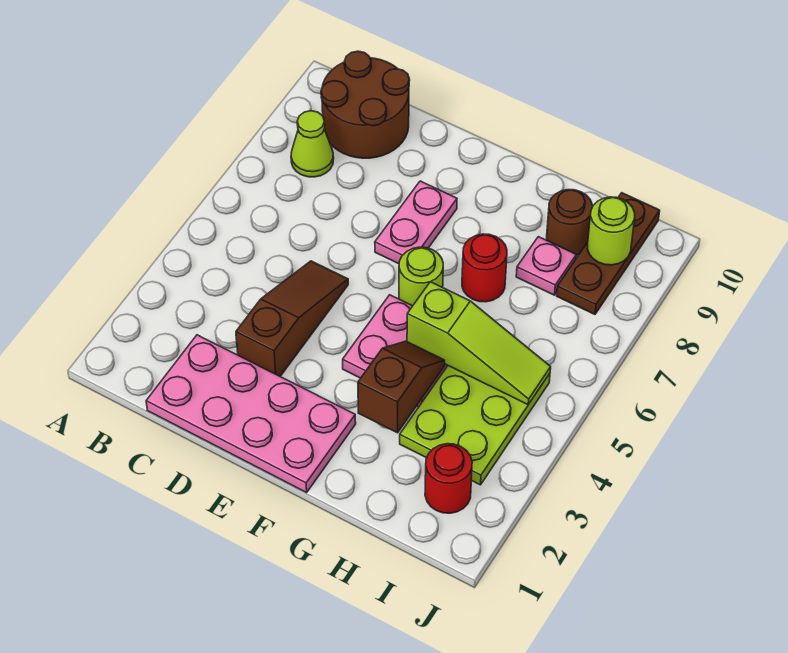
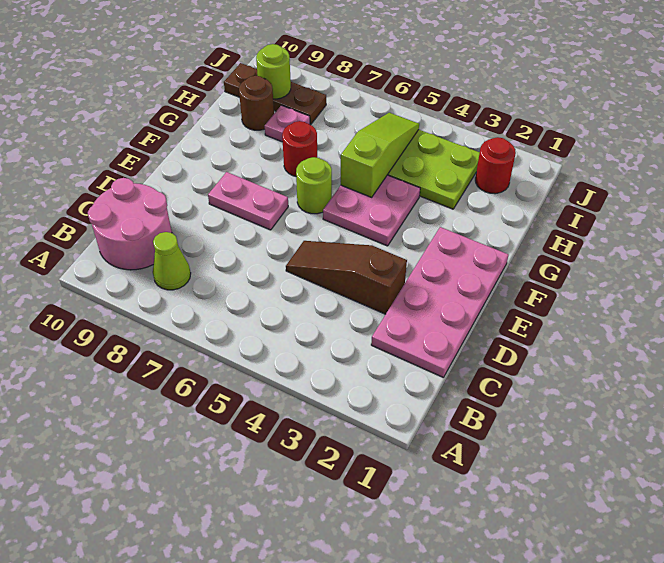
brown 2x2 round brick [321,51,410,158] -> pink 2x2 round brick [88,178,172,270]
brown 1x2 slope [358,341,445,433] -> none

